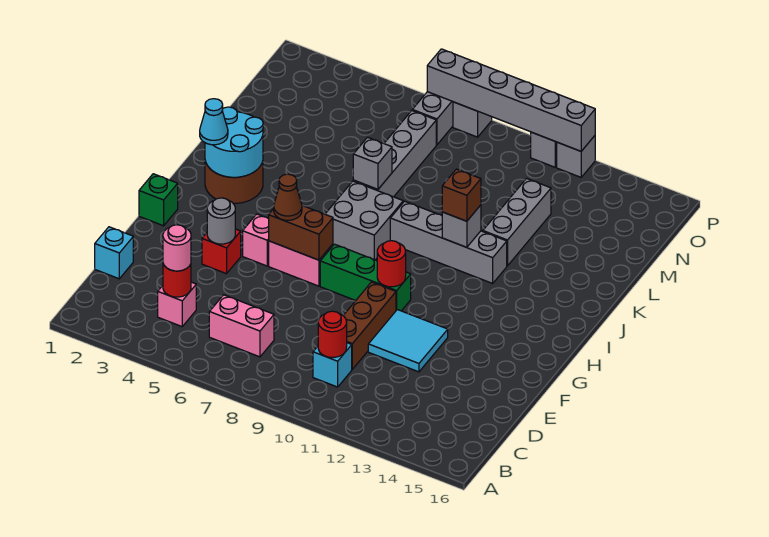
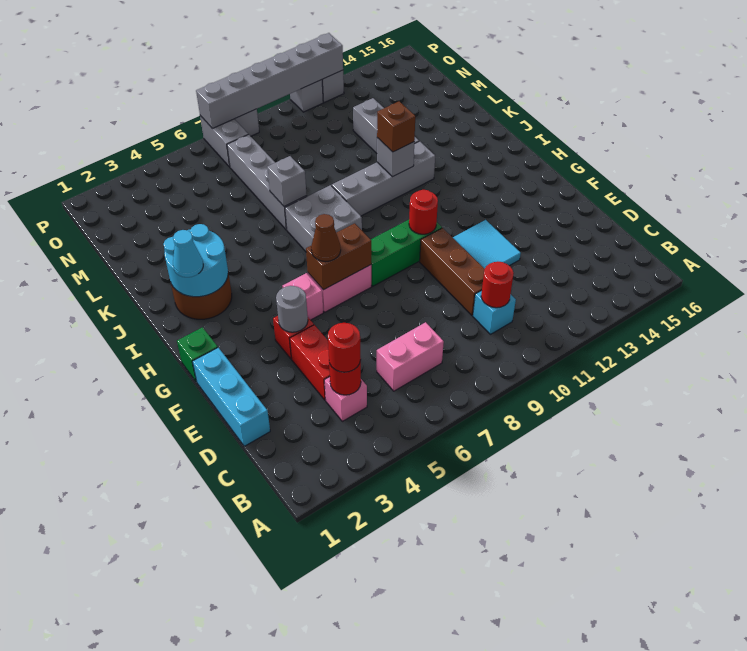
pink 1x1 round brick [163,225,191,271] -> red 1x1 round brick [328,323,361,372]
cyan 1x1 brick [95,227,133,279] -> cyan 1x3 brick [192,348,270,446]
none -> red 1x2 brick [290,325,330,400]

